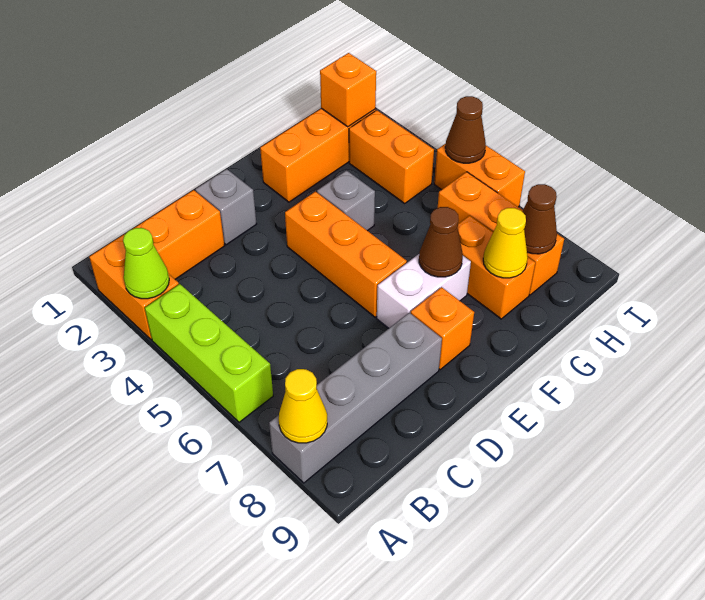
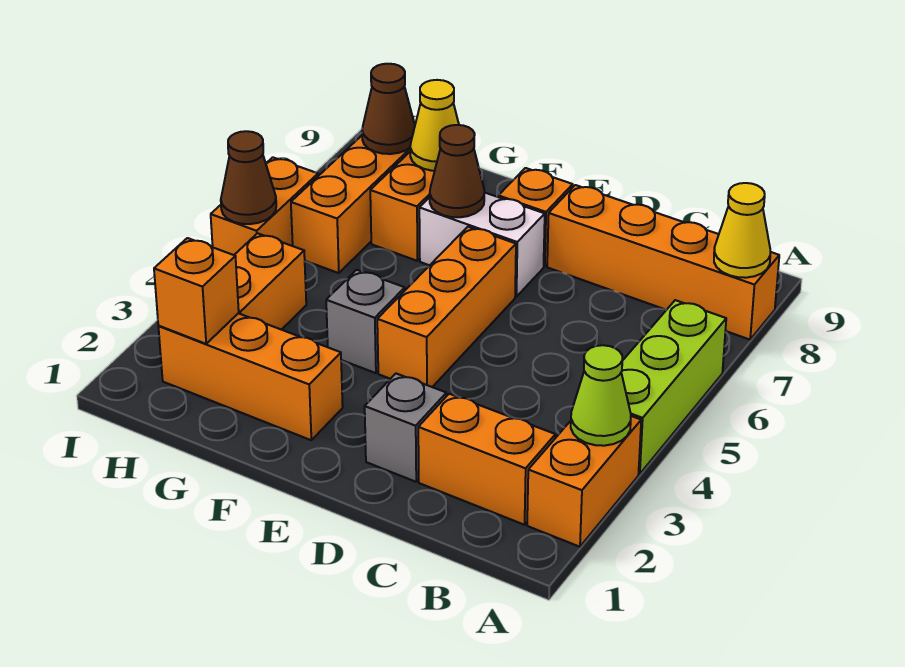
grey 1x4 brick [269,313,442,483] -> orange 1x4 brick [547,185,779,340]

